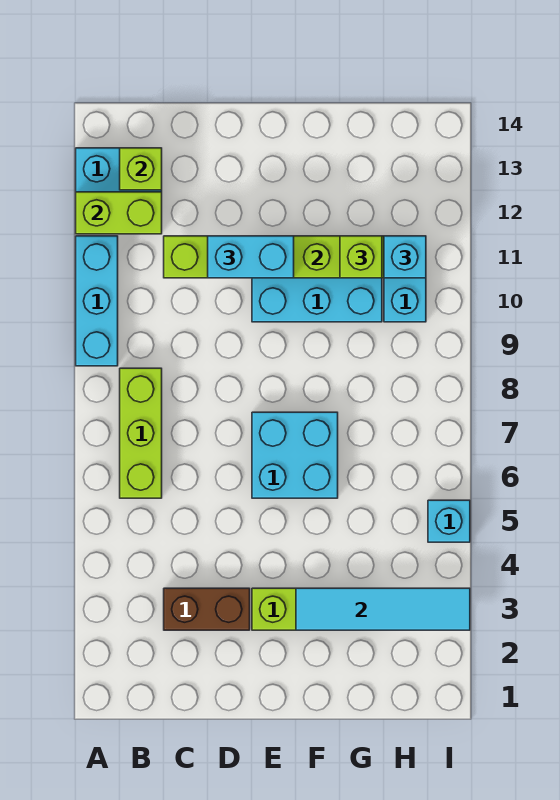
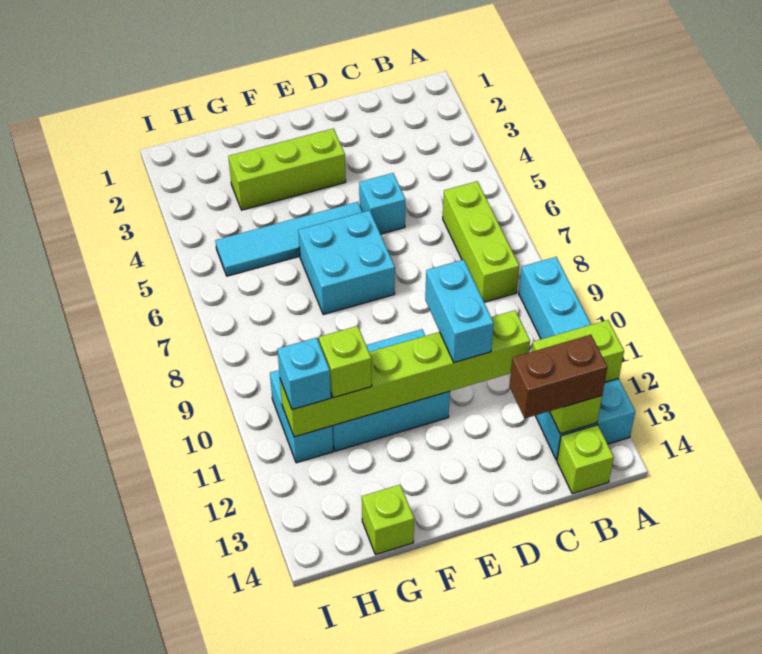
none -> lime 1x1 brick [557,425,614,494]
brown 1x2 brick [164,588,250,630] -> brown 1x2 brick moved to [509,335,607,419]
cyan 1x2 brick [208,236,294,278] -> cyan 1x2 brick turned to [425,260,494,363]
cyan 1x4 tile [296,588,470,630] -> cyan 1x4 tile moved to [215,202,362,276]
none -> lime 1x1 brick [362,485,414,555]
cyan 1x1 brick [428,500,470,542] -> cyan 1x1 brick moved to [359,173,406,234]

